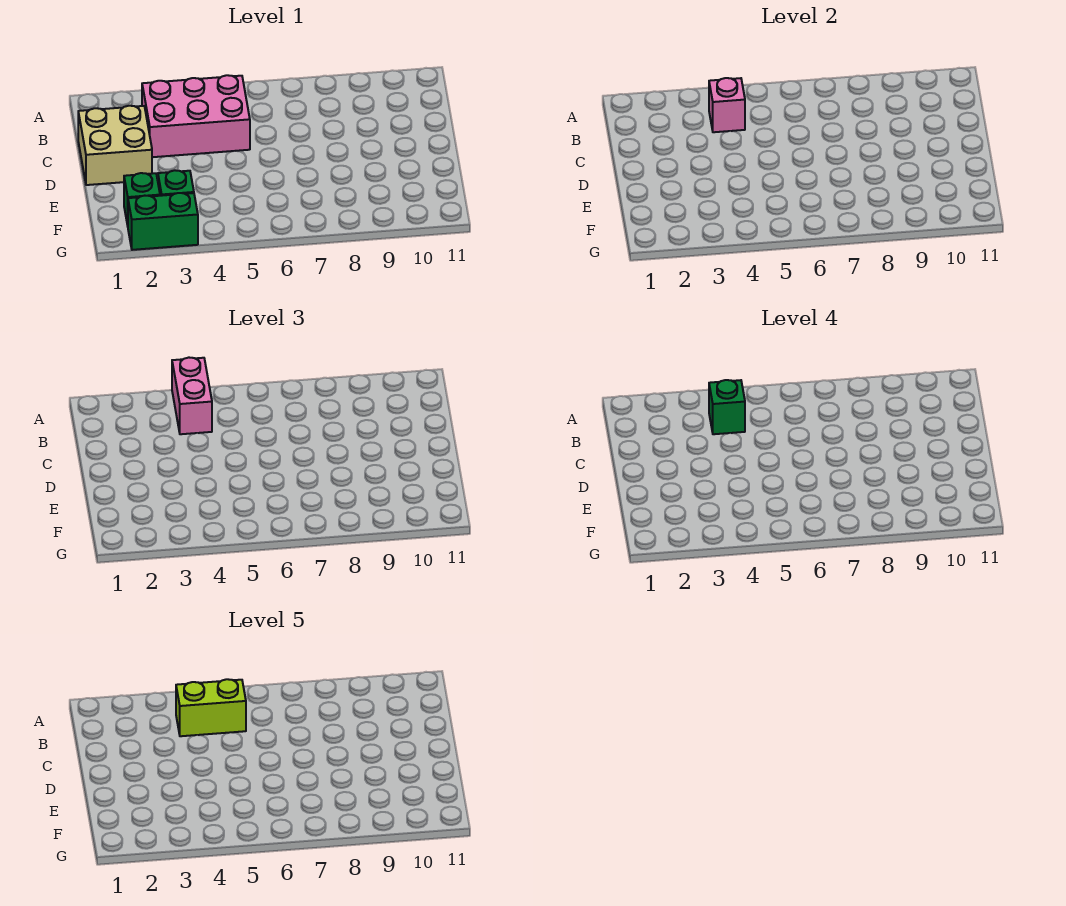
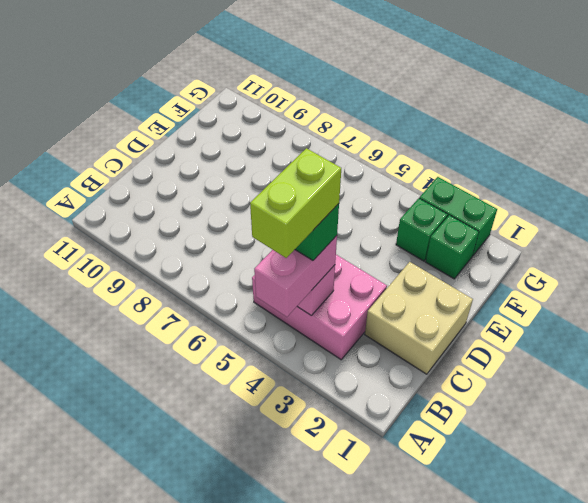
lime 1x2 brick [176,679,246,736] -> lime 1x2 brick turned to [250,148,341,258]

